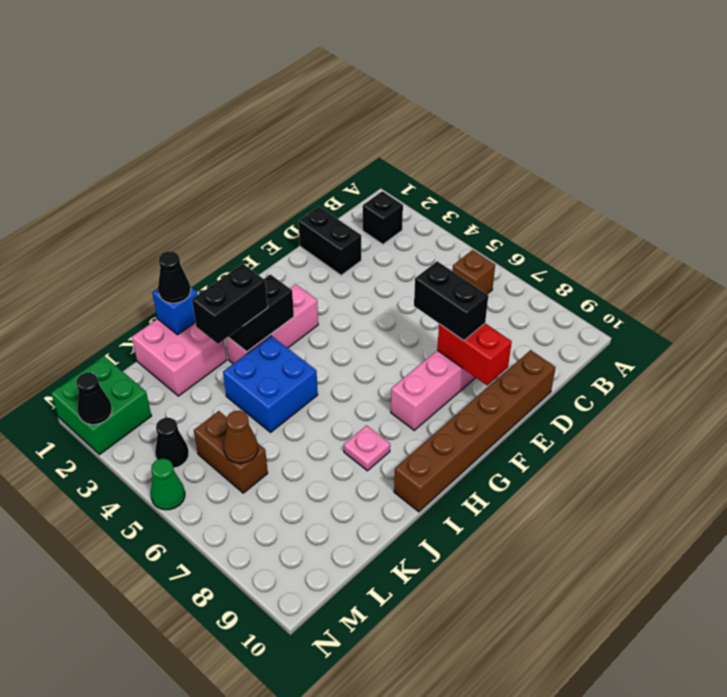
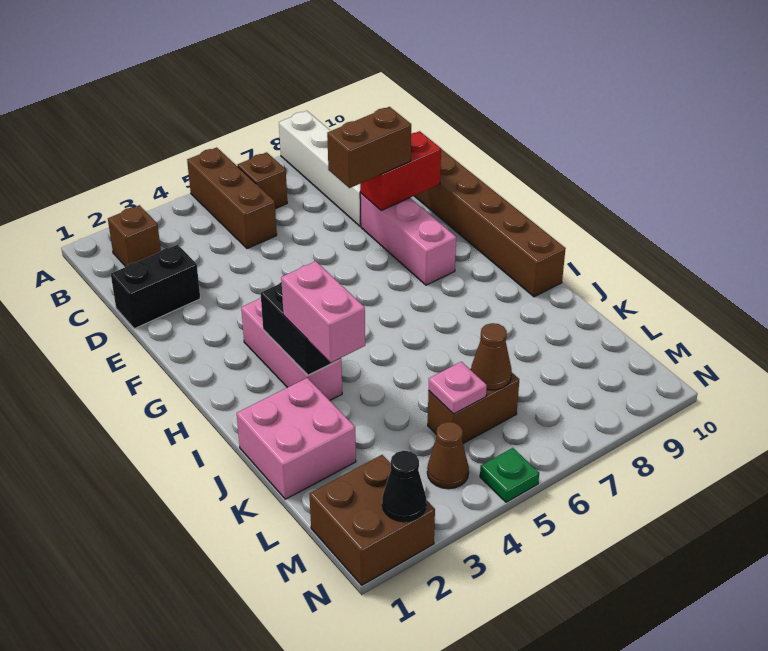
none -> brown 1x3 brick [187,147,277,249]
none -> white 1x4 brick [279,111,361,226]
black 1x1 brick [363,191,403,244] -> brown 1x1 brick [108,205,161,267]
black 1x2 brick [414,261,488,341] -> brown 1x2 brick [327,107,411,188]
black 1x2 brick [192,264,268,344] -> pink 1x2 brick [281,261,365,362]
blue 2x2 brick [223,336,318,432] -> none
pink 1x1 plate [344,426,390,471] -> pink 1x1 plate moved to [429,362,487,414]
blue 1x1 brick [152,286,198,335] -> none
black 1x1 cone [158,251,191,303] -> none
green 2x2 brick [51,356,151,455] -> brown 2x2 brick [310,455,435,585]
black 1x1 cone [155,418,189,468] -> brown 1x1 cone [427,422,469,489]
green 1x1 cone [151,459,185,510] -> green 1x1 plate [480,448,539,502]

